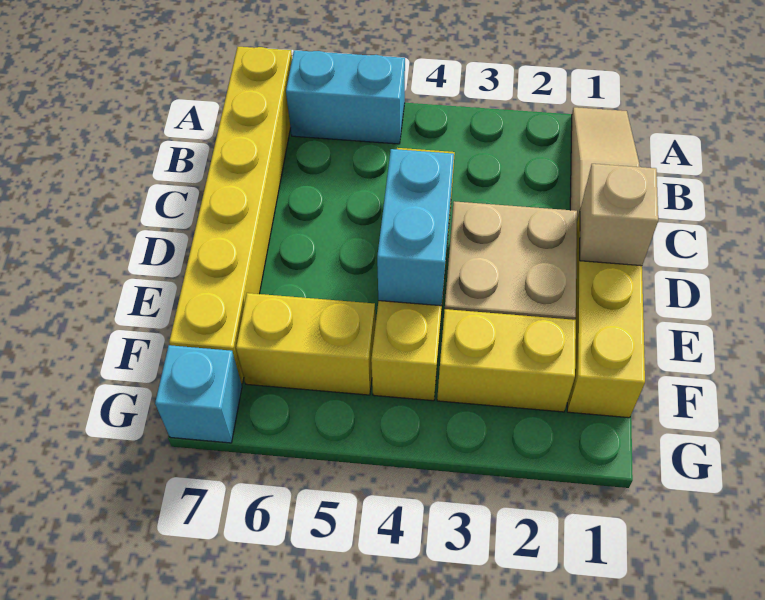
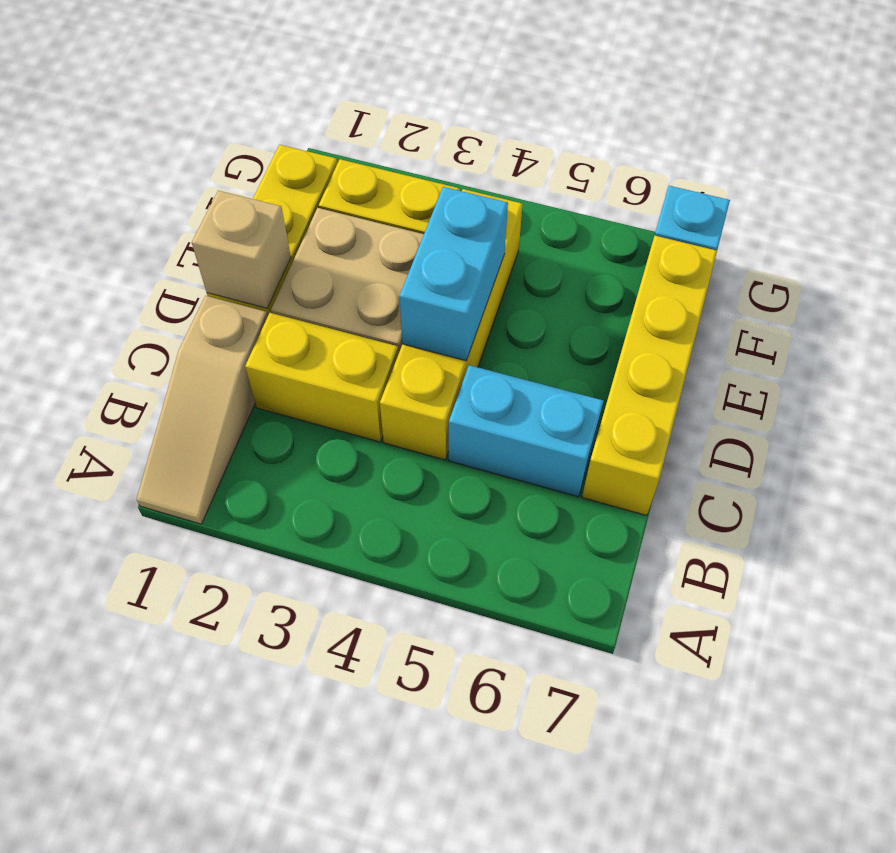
cyan 1x2 brick [286,50,405,144] -> cyan 1x2 brick moved to [449,365,603,497]
yellow 1x6 brick [169,47,292,384] -> yellow 1x4 brick [582,236,717,515]
yellow 1x2 brick [236,293,376,395] -> yellow 1x2 brick moved to [245,313,399,442]

